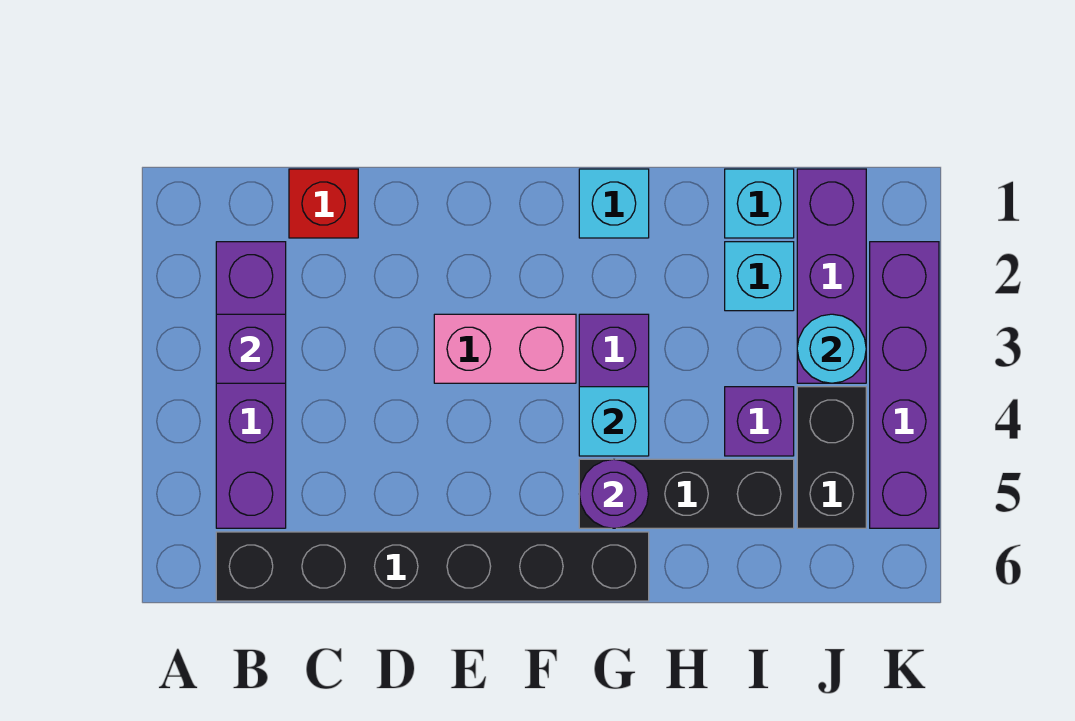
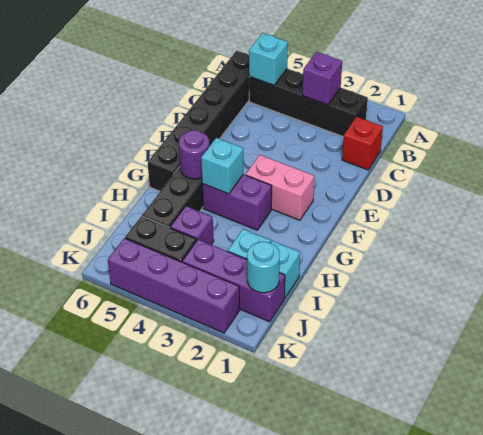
purple 1x4 brick [216,242,286,528] -> black 1x4 brick [249,69,368,137]
pink 1x2 brick [434,314,576,383] -> pink 1x2 brick turned to [246,155,314,220]
cyan 1x1 brick [579,169,649,238] -> cyan 1x1 brick moved to [249,33,288,85]
cyan 1x1 round brick [797,314,866,383] -> cyan 1x1 round brick moved to [247,242,280,293]

